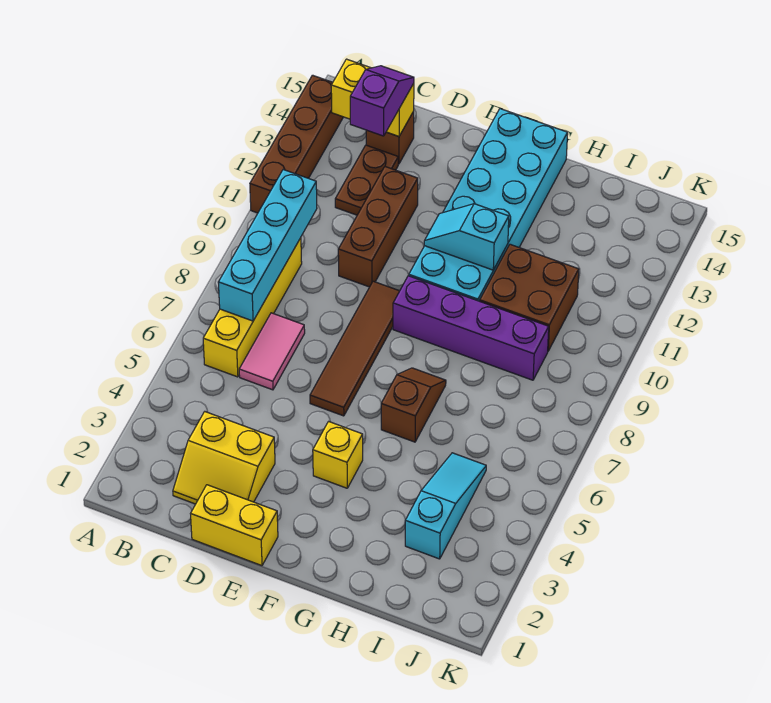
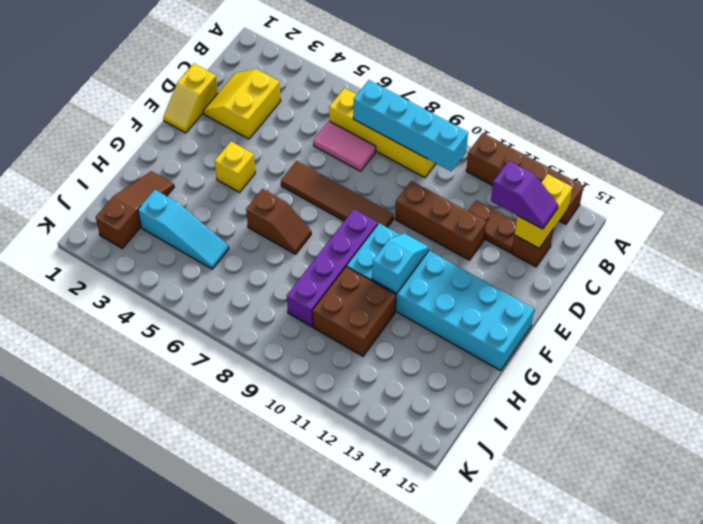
yellow 1x2 brick [191,485,278,566] -> yellow 1x2 slope [163,64,218,133]
none -> brown 1x3 slope [96,171,174,248]

